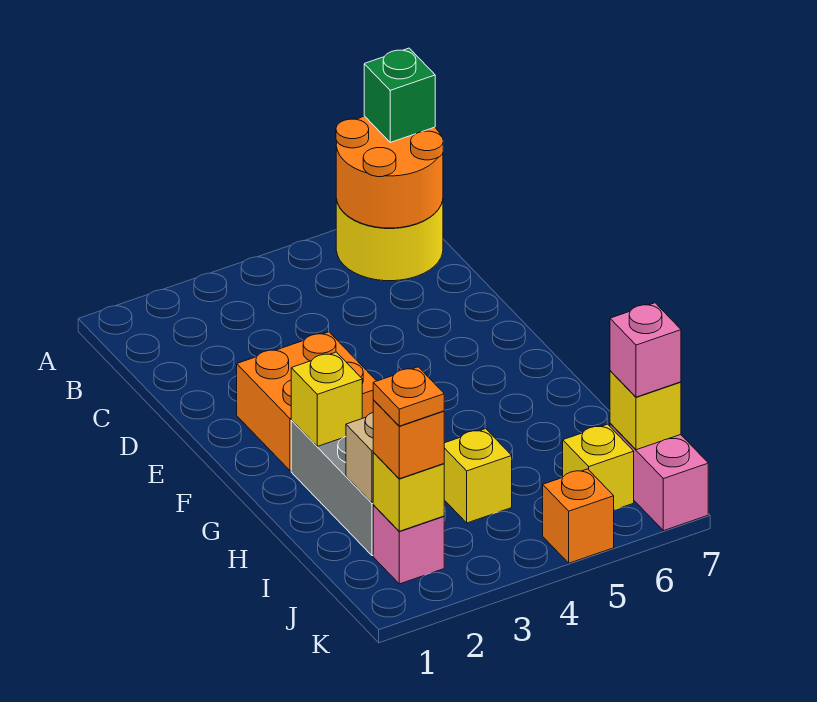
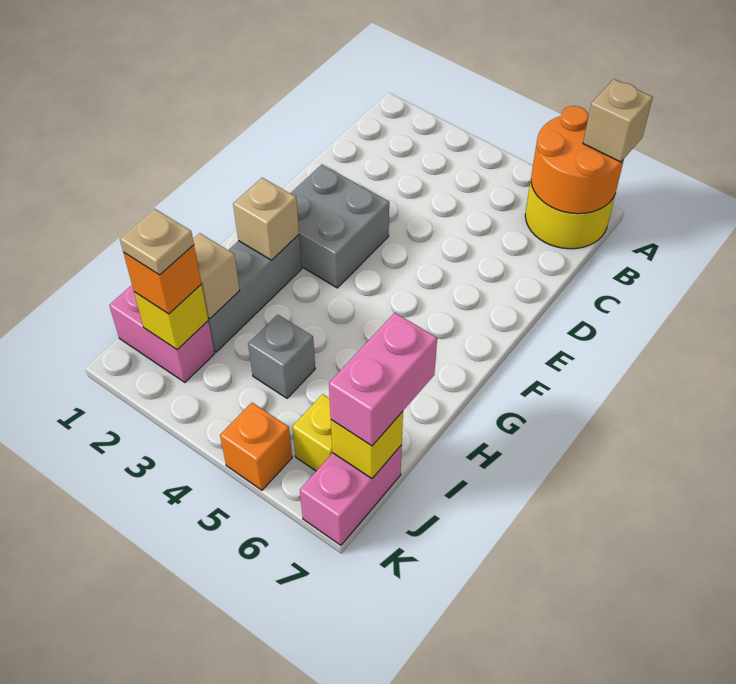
green 1x1 brick [364,48,435,142] -> tan 1x1 brick [583,79,653,162]
orange 2x2 brick [237,332,376,471] -> grey 2x2 brick [290,165,389,288]
yellow 1x1 brick [291,352,362,446] -> tan 1x1 brick [233,178,299,260]
yellow 1x1 brick [444,429,512,523] -> grey 1x1 brick [248,315,315,398]
pink 1x1 brick [373,505,444,584] -> pink 1x2 brick [109,285,215,382]
orange 1x1 plate [373,367,444,426] -> tan 1x1 plate [120,209,194,275]
pink 1x1 brick [610,303,681,397] -> pink 1x2 brick [329,313,437,446]

